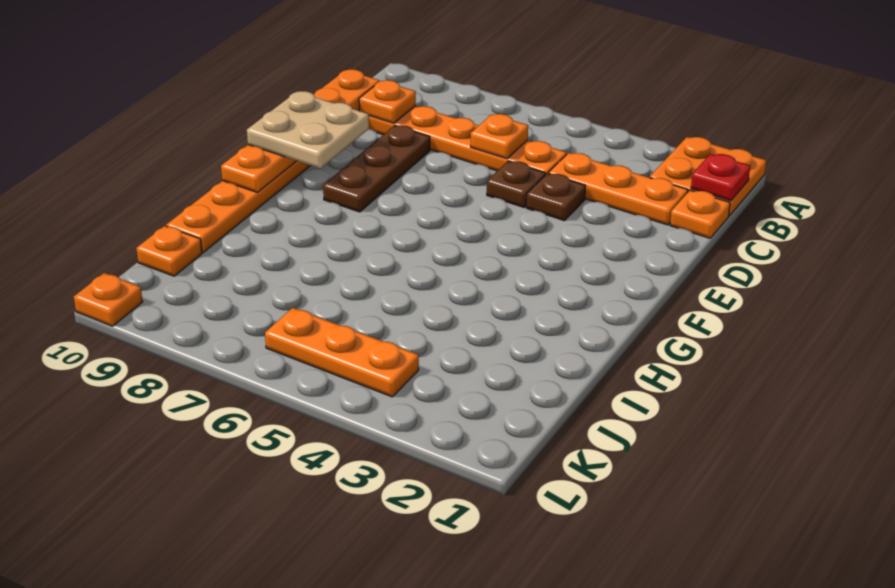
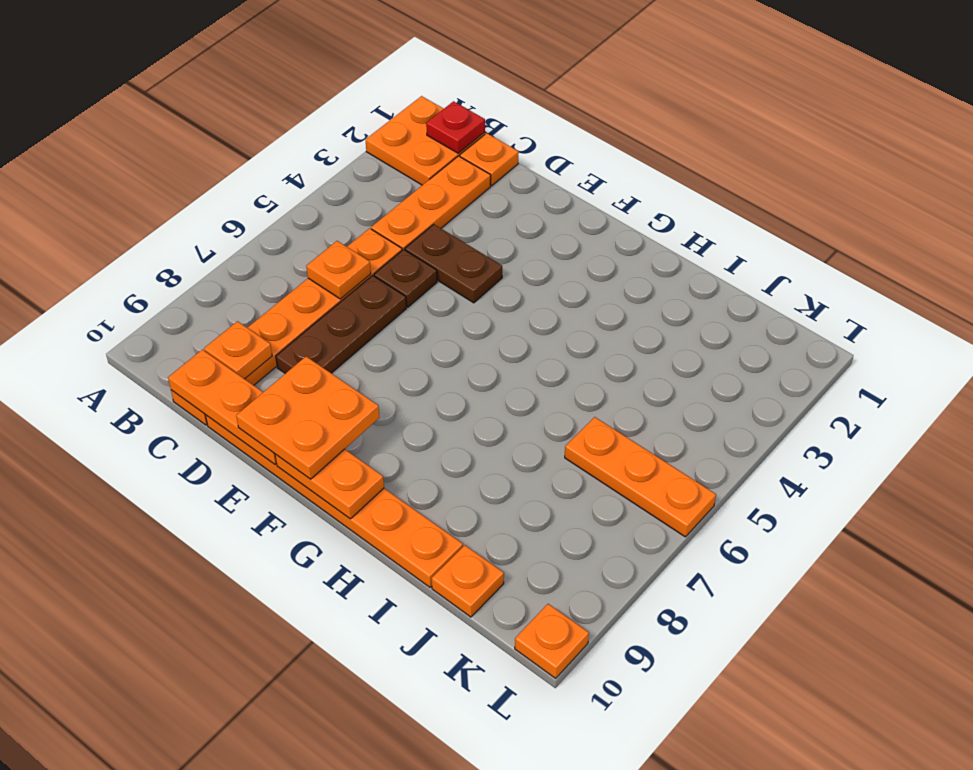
brown 1x1 plate [526,173,586,221] -> brown 1x2 plate [405,224,502,303]
brown 1x3 plate [323,125,430,212] -> brown 1x3 plate turned to [276,276,406,374]
tan 2x2 plate [247,91,369,168] -> orange 2x2 plate [236,357,379,479]
orange 1x3 plate [265,308,419,397] -> orange 1x3 plate turned to [565,417,716,537]

